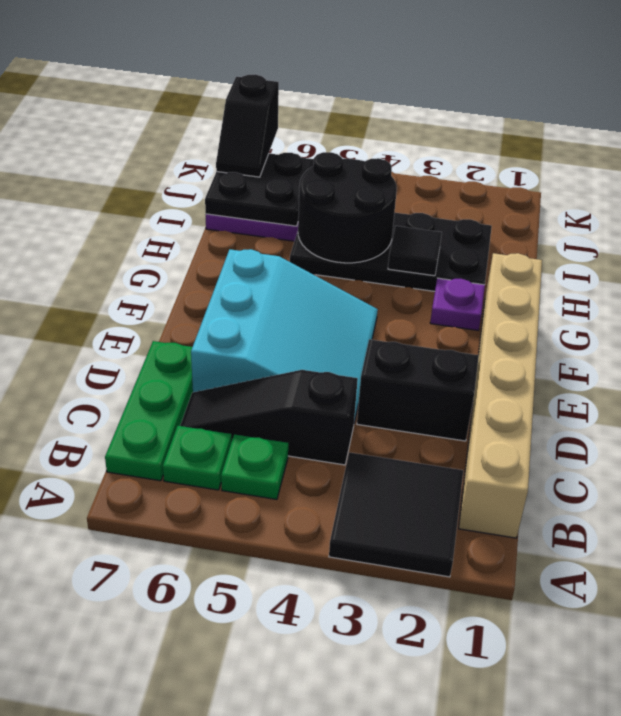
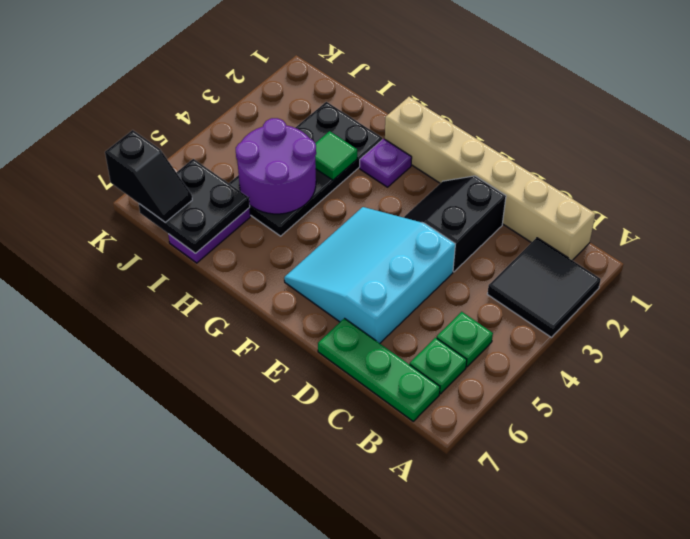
black 1x3 slope [180,370,358,465] -> none
cyan 3x3 slope [191,249,378,422] -> cyan 3x3 slope turned to [284,207,455,343]
black 1x1 tile [388,226,442,276] -> green 1x1 tile [315,131,357,180]
black 2x2 round brick [298,152,397,263] -> purple 2x2 round brick [236,118,316,214]

